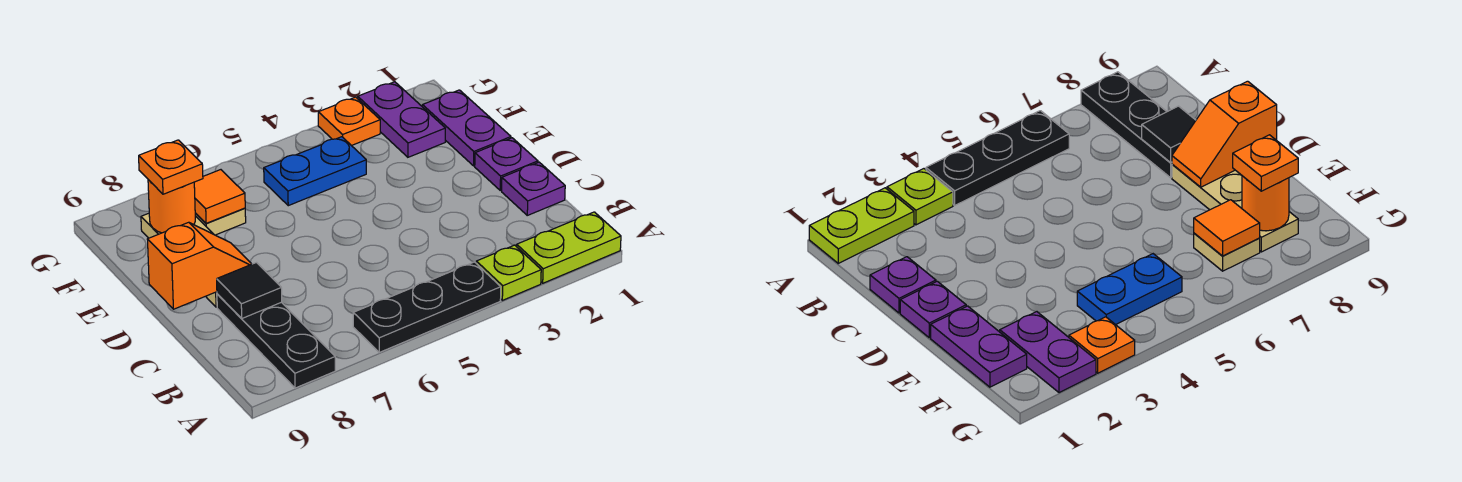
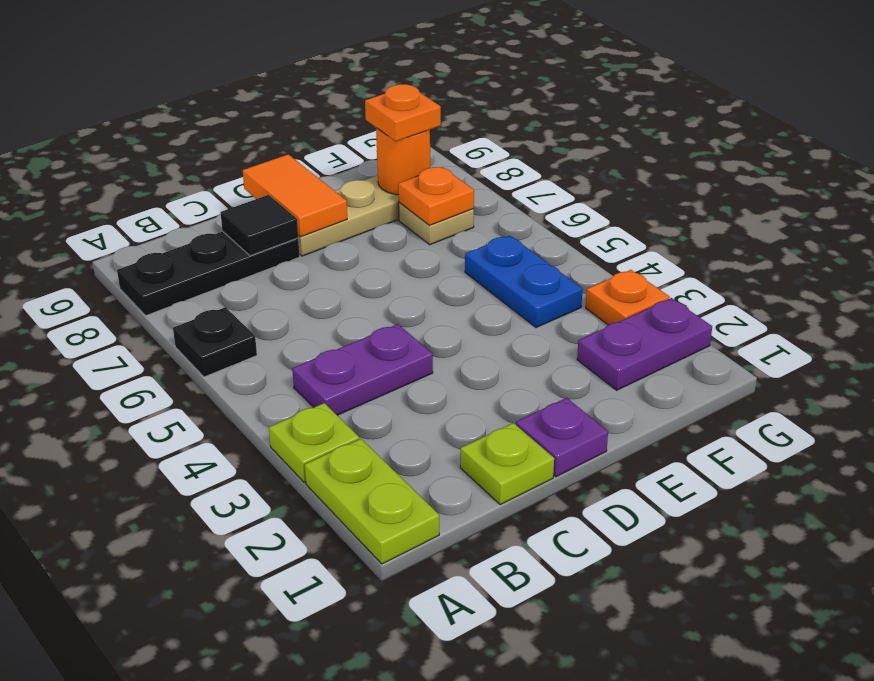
black 1x3 plate [353,262,501,352] -> black 1x1 plate [173,307,257,377]
purple 1x1 plate [502,162,565,215] -> lime 1x1 plate [460,423,554,505]
orange 1x2 slope [147,222,251,309] -> orange 1x2 tile [243,154,347,237]
purple 1x2 plate [422,90,511,166] -> purple 1x2 plate moved to [292,324,433,415]
orange 1x1 tile [194,170,245,223] -> orange 1x1 plate [398,167,474,225]

